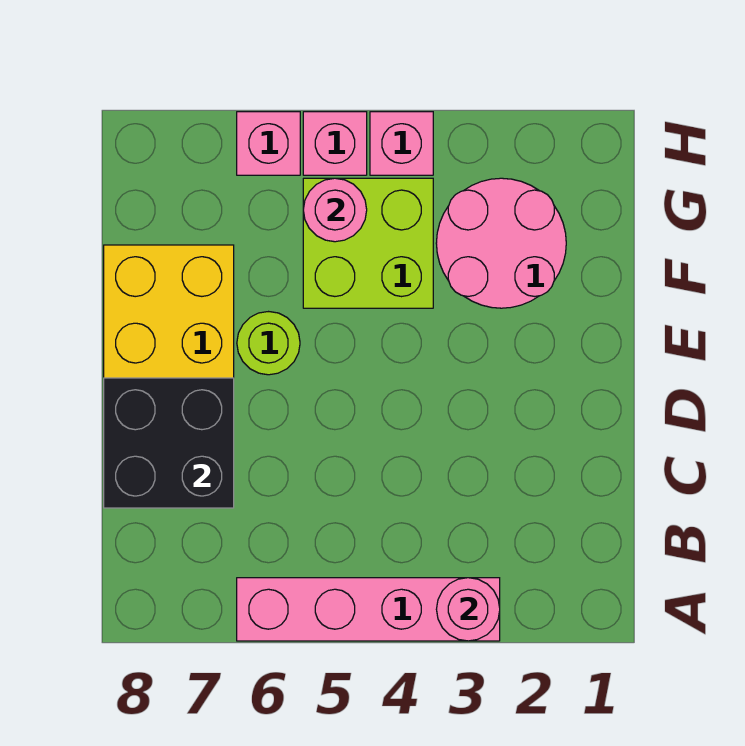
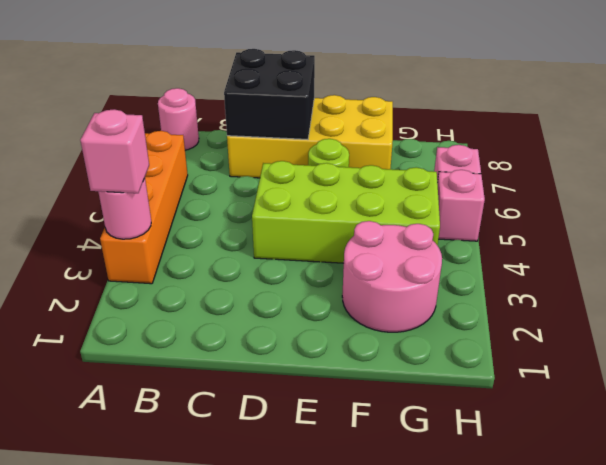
pink 1x4 brick [237,578,500,641] -> orange 1x4 brick [100,131,188,284]
lime 2x2 brick [303,178,433,308] -> lime 2x4 brick [252,161,440,263]
pink 1x1 round brick [303,178,367,242] -> pink 1x1 round brick moved to [158,88,199,150]
pink 1x1 brick [370,112,433,175] -> pink 1x1 brick moved to [80,109,149,193]

